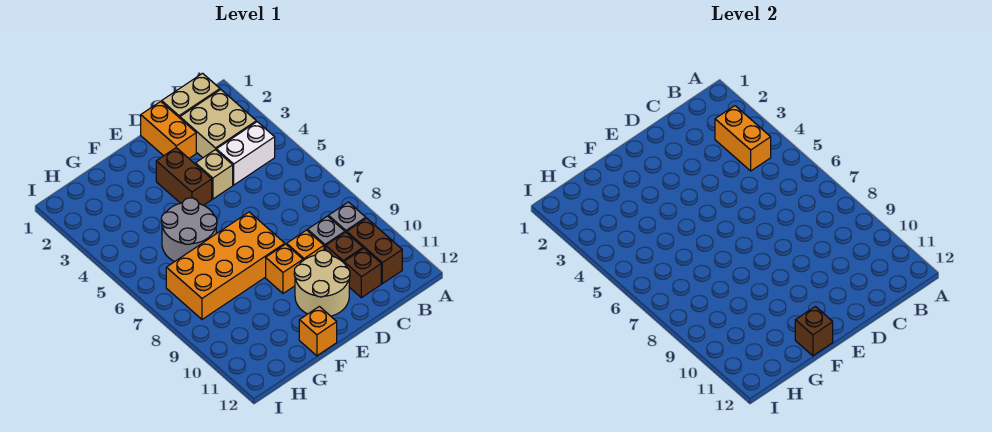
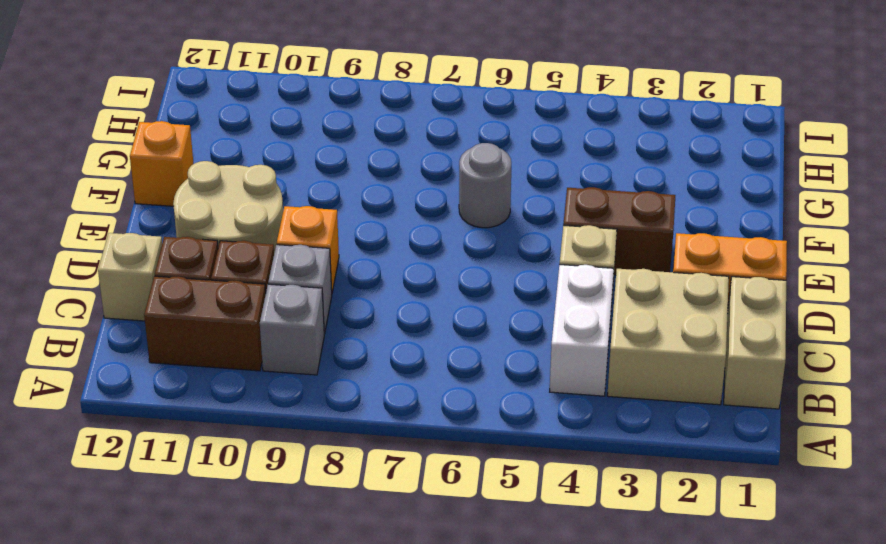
orange 1x2 brick [715,106,771,171] -> none
none -> tan 1x1 brick [98,233,162,321]
orange 2x4 brick [166,212,285,319] -> none
orange 1x1 brick [266,244,303,293] -> none
grey 2x2 round brick [161,198,217,262] -> grey 1x1 round brick [459,143,511,228]
brown 1x1 brick [795,306,833,356] -> none

